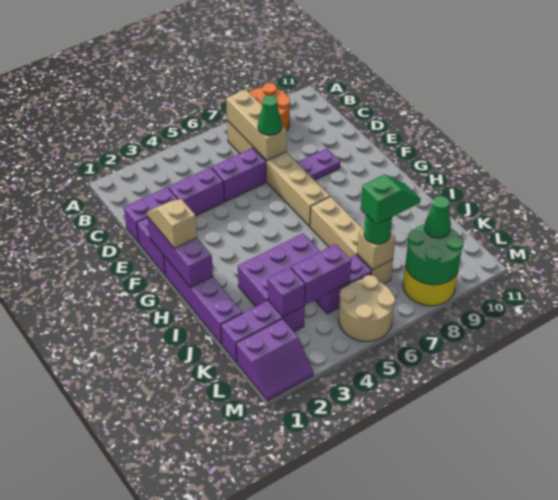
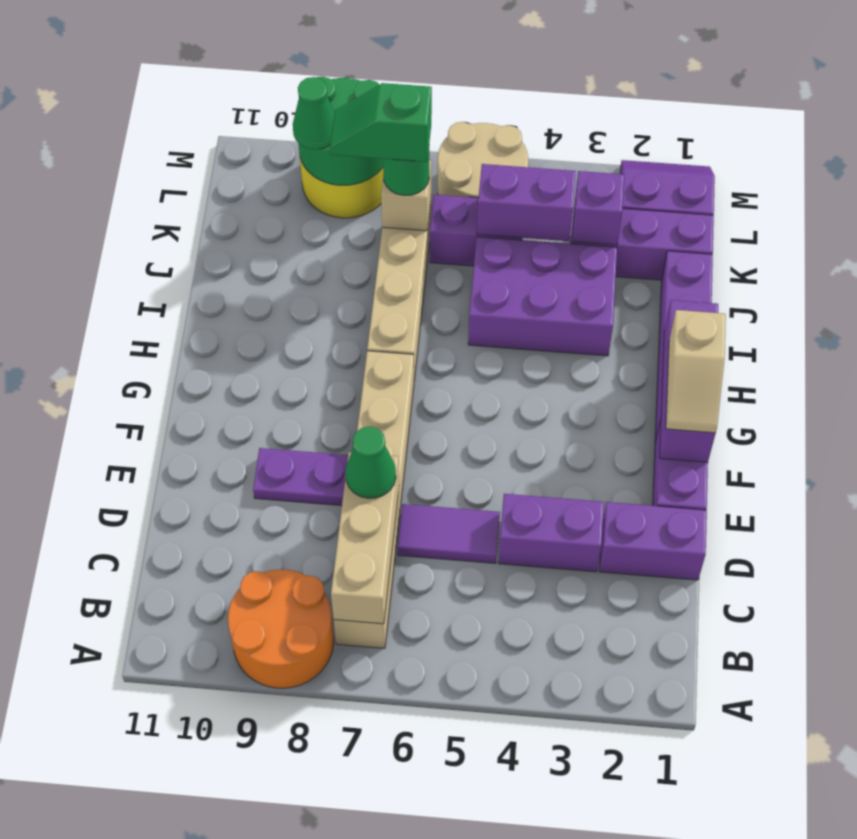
purple 1x2 brick [212,148,266,202] -> purple 1x2 tile [398,504,500,563]

